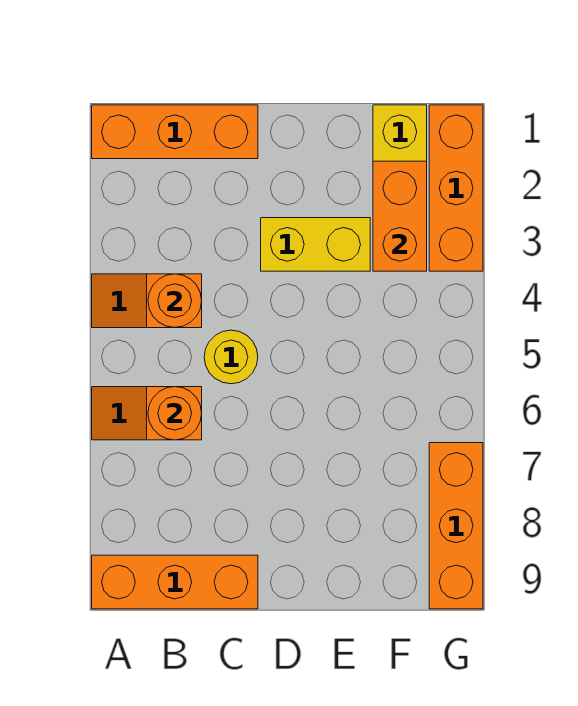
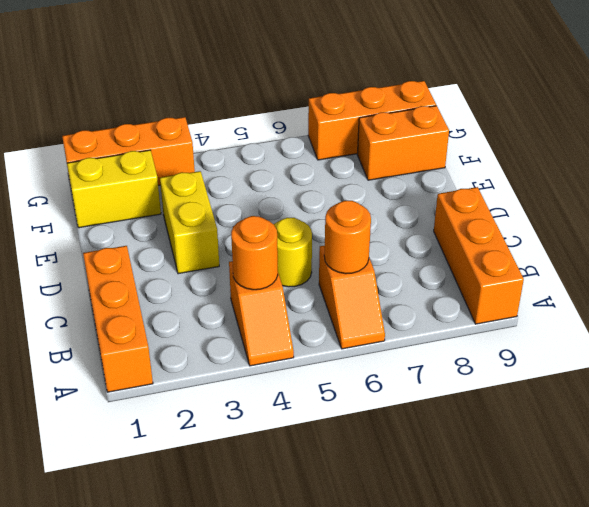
orange 1x2 brick [373,161,427,271] -> orange 1x2 brick moved to [358,106,449,180]

